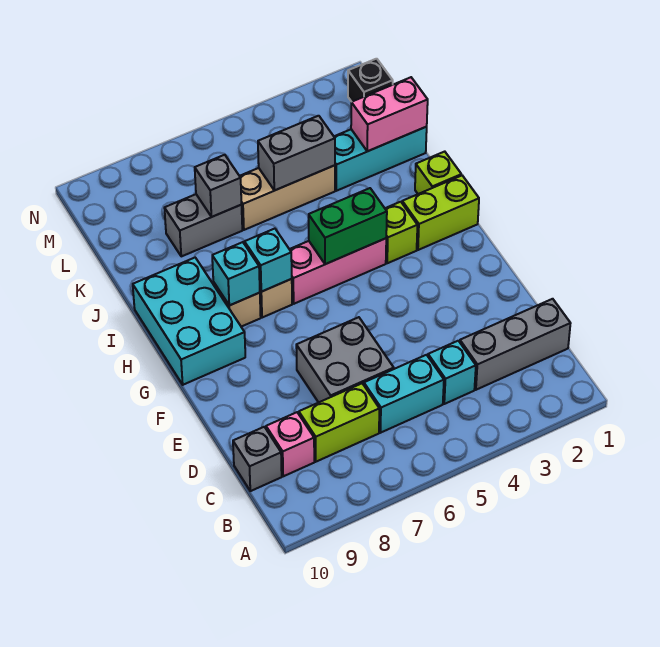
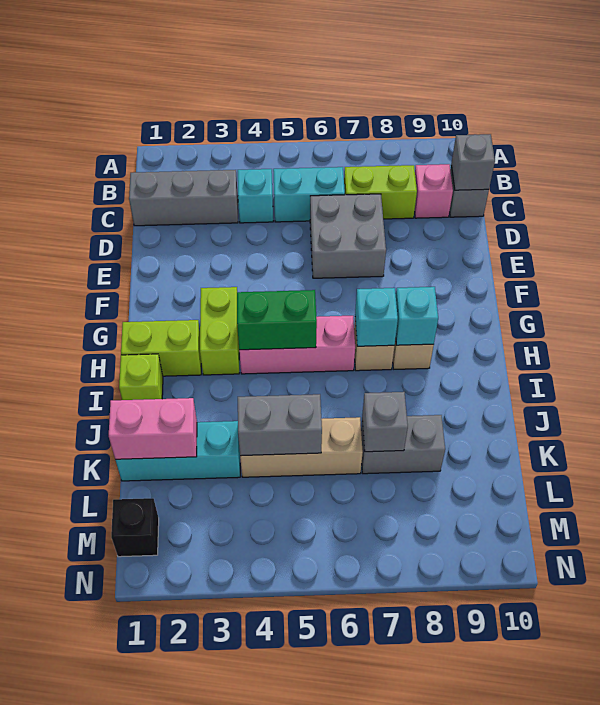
none -> grey 1x1 brick [451,134,495,190]
cyan 2x3 brick [133,258,245,385] -> none
lime 1x1 brick [385,202,417,263] -> lime 1x2 brick [200,287,239,375]

